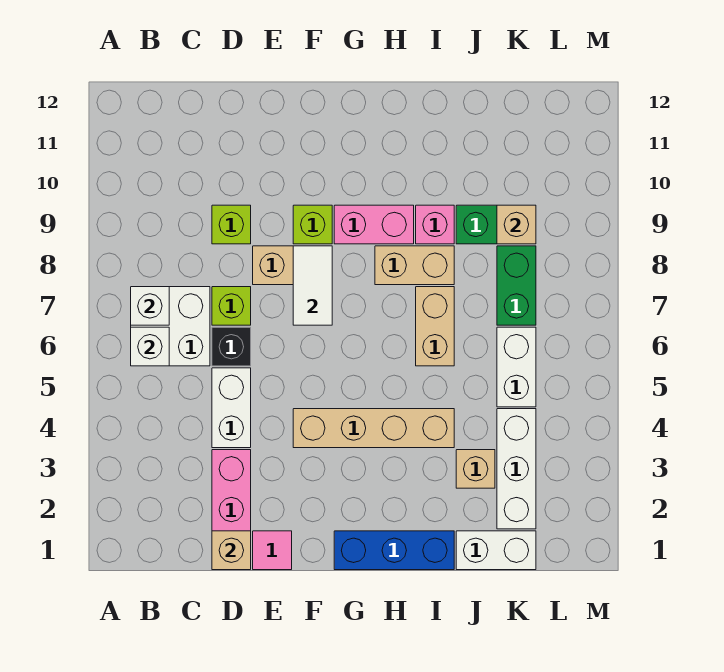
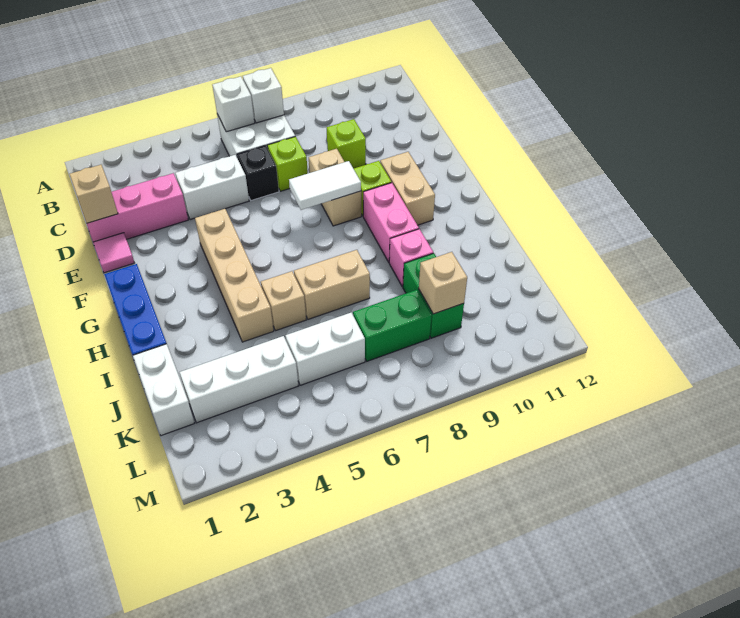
tan 1x2 brick [375,246,454,285] -> tan 1x2 brick moved to [380,152,435,225]
tan 1x1 brick [456,450,495,488] -> tan 1x1 brick moved to [261,271,306,331]

